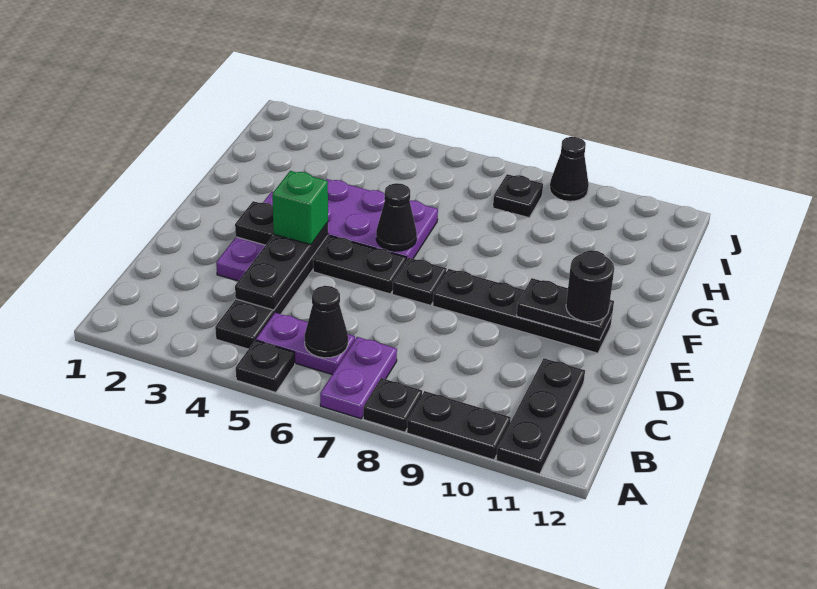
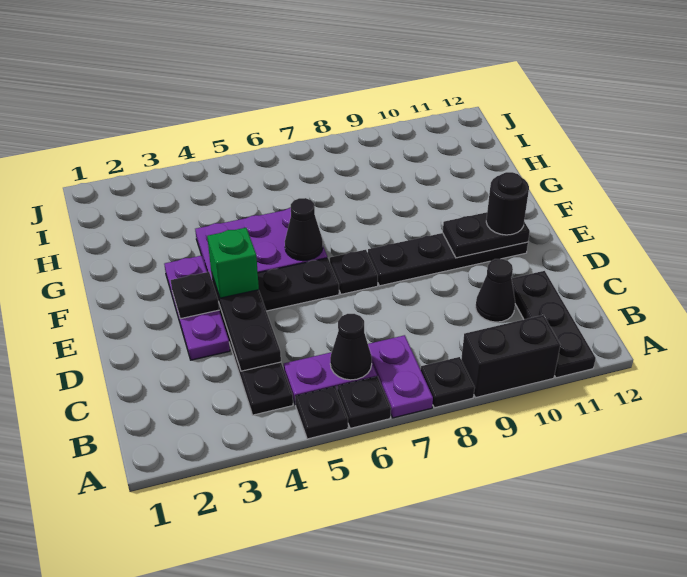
black 1x2 plate [407,391,511,460] -> black 1x2 brick [461,315,560,398]
black 1x1 plate [493,174,543,218] -> black 1x1 plate moved to [338,376,391,428]
black 1x1 cone [550,137,589,201] -> black 1x1 cone moved to [475,259,515,322]

